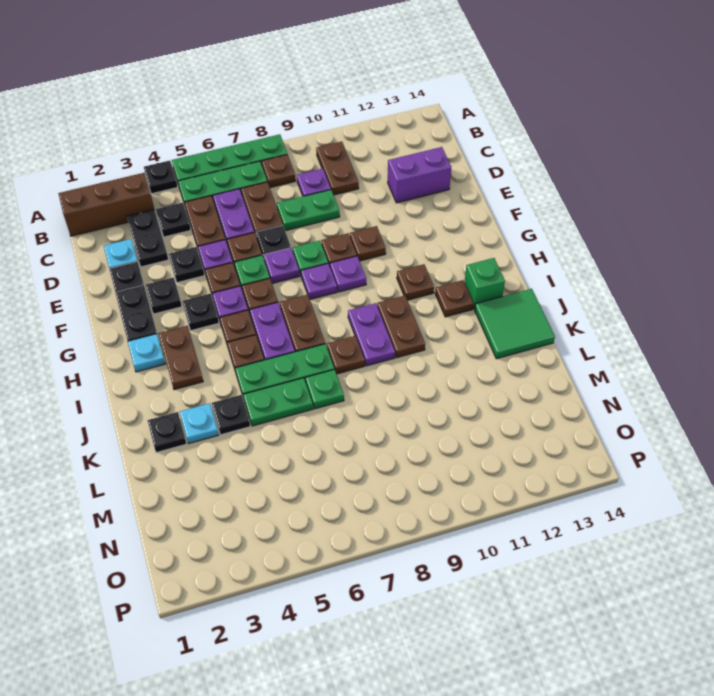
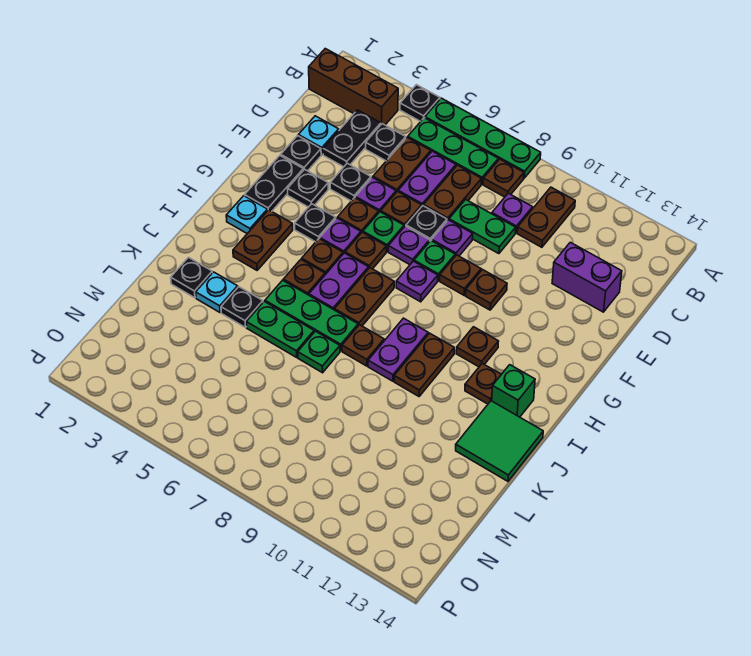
purple 1x1 plate [330,256,366,292] -> purple 1x1 plate moved to [432,220,473,256]

